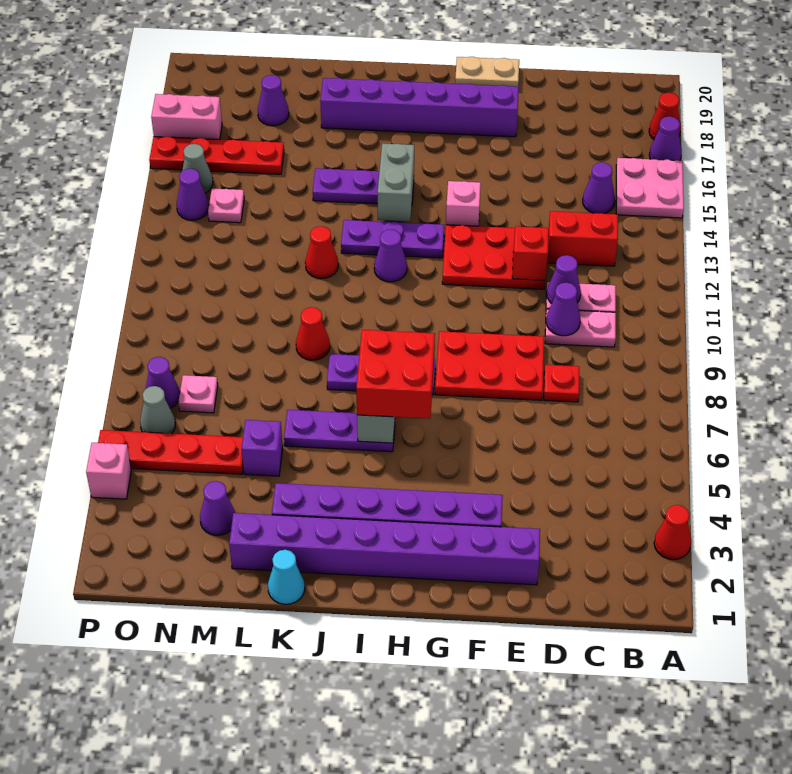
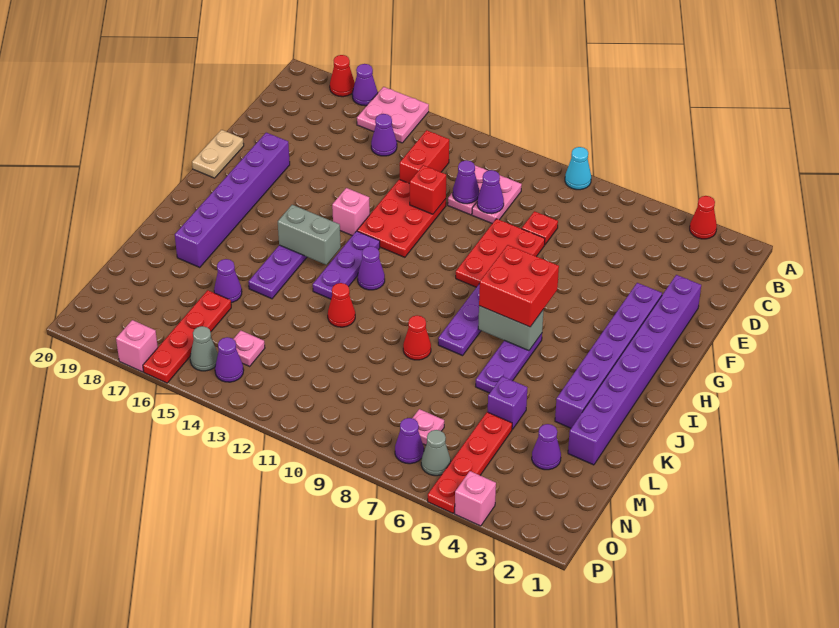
cyan 1x1 cone [268,550,305,604] -> cyan 1x1 cone moved to [565,147,591,190]
purple 1x1 cone [258,75,289,126] -> purple 1x1 cone moved to [214,259,242,303]
pink 1x2 brick [151,94,222,140] -> pink 1x1 brick [116,320,158,372]

